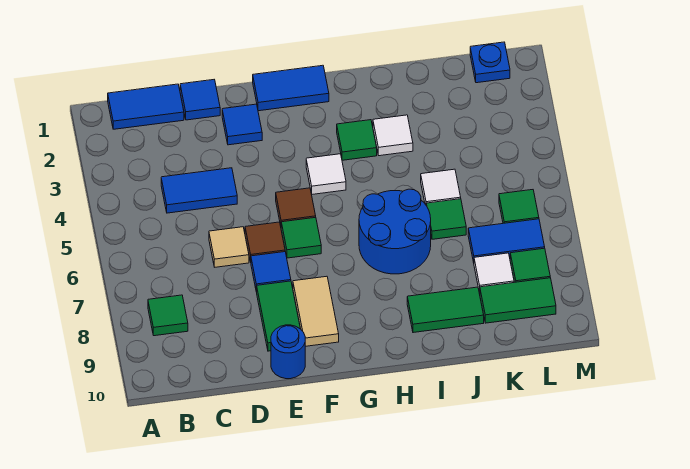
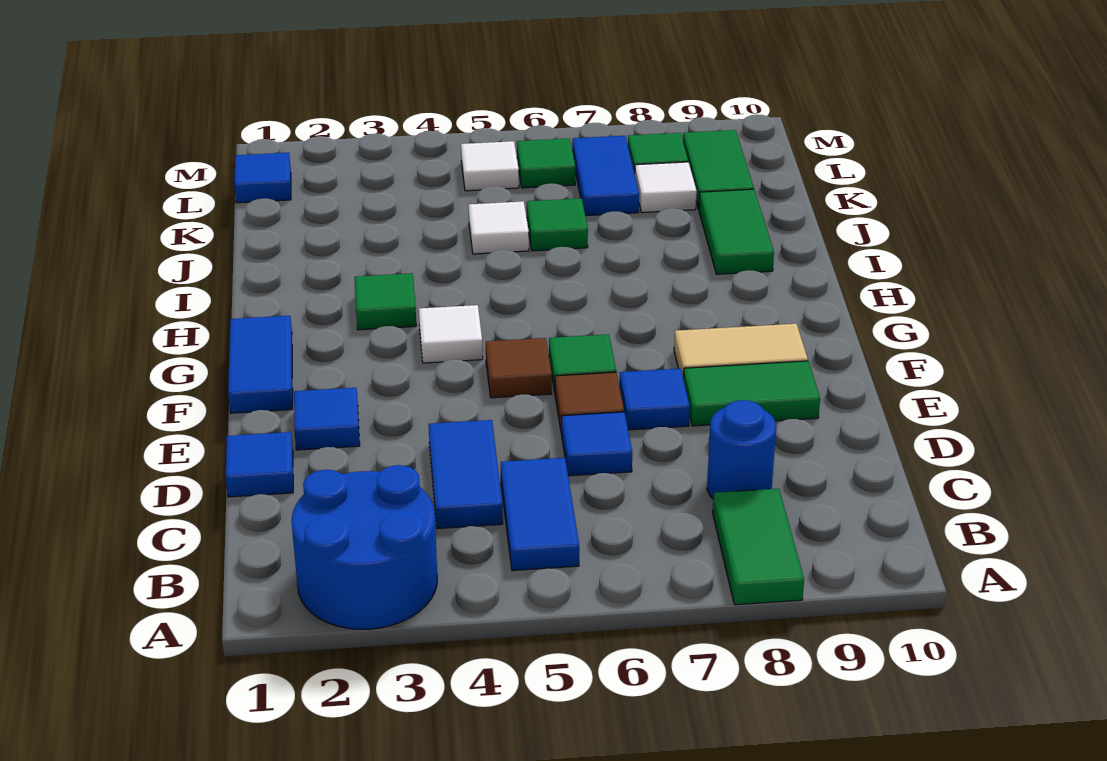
blue 1x2 tile [108,84,184,129] -> blue 1x2 tile moved to [501,458,579,571]
green 1x1 tile [148,295,188,336] -> green 1x2 tile [713,489,804,605]
tan 1x1 tile [209,227,249,267] -> blue 1x1 tile [562,412,632,476]
blue 1x1 round brick [271,325,305,379] -> blue 1x1 round brick moved to [707,400,776,498]
blue 2x2 round brick [359,189,431,274] -> blue 2x2 round brick moved to [292,465,437,629]
white 1x1 tile [373,115,413,156] -> white 1x1 tile moved to [461,141,519,191]
blue 1x1 plate [470,42,510,83] -> blue 1x1 tile [234,153,291,203]

